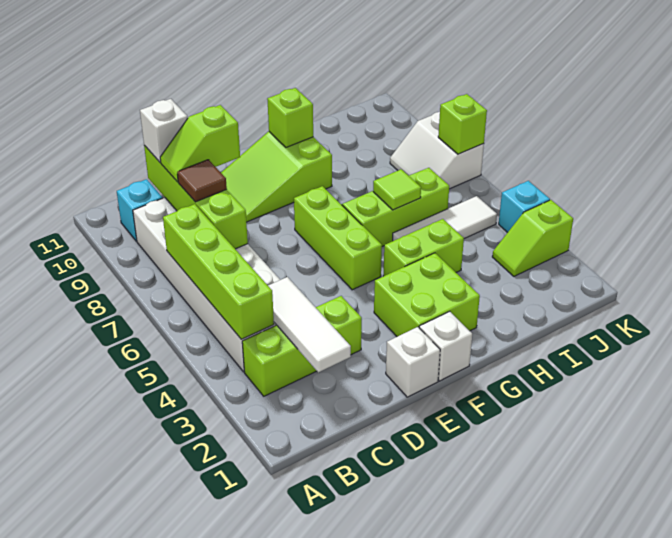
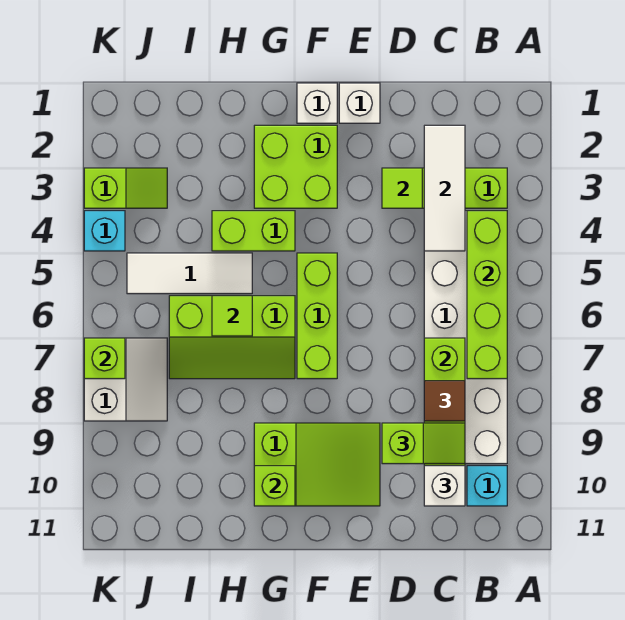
none -> lime 1x1 tile [382,168,422,208]

